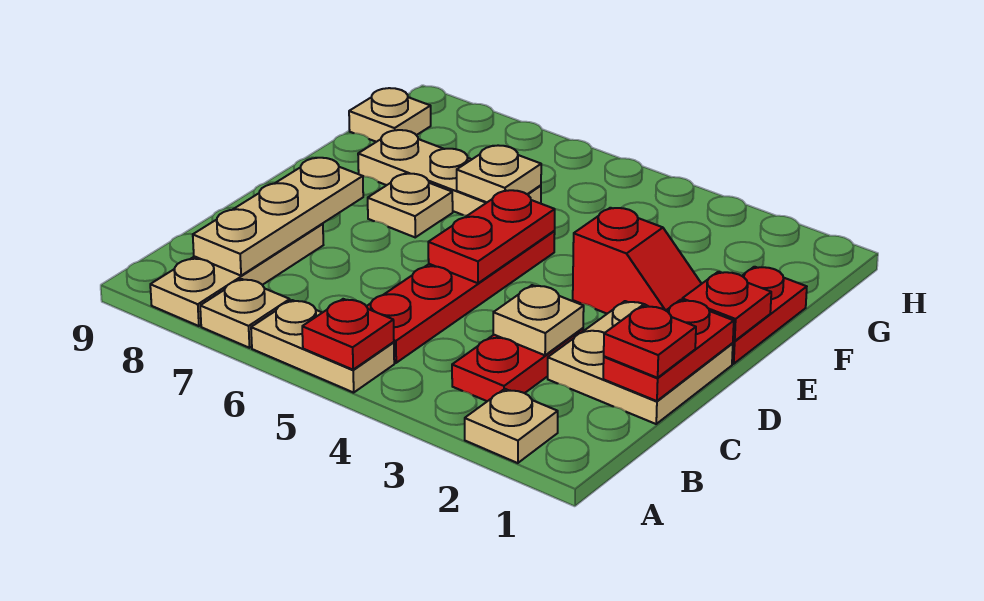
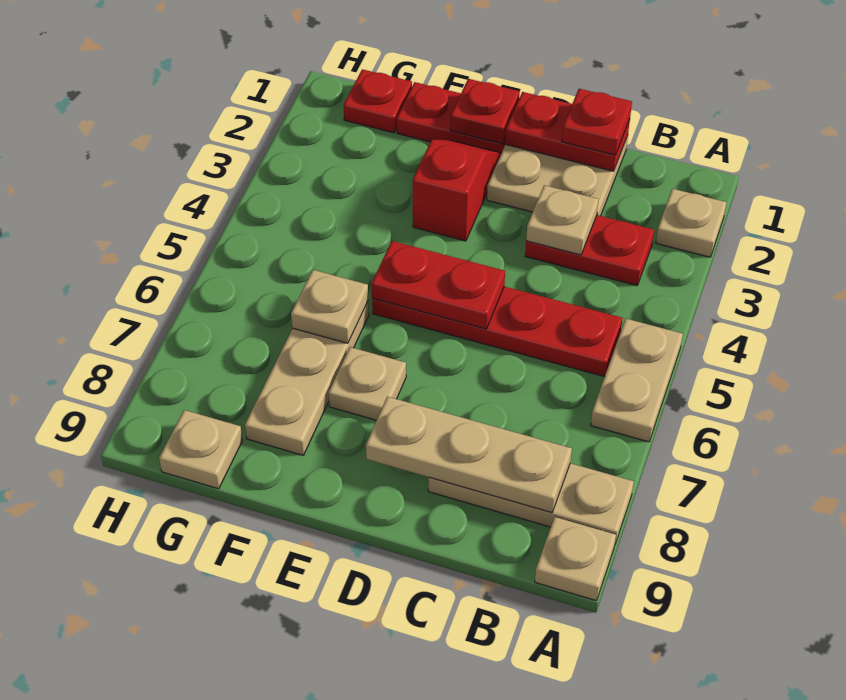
red 1x1 plate [302,299,394,370] -> red 1x1 plate moved to [343,69,412,133]
tan 1x1 plate [200,279,290,348] -> tan 1x1 plate moved to [535,517,616,601]

